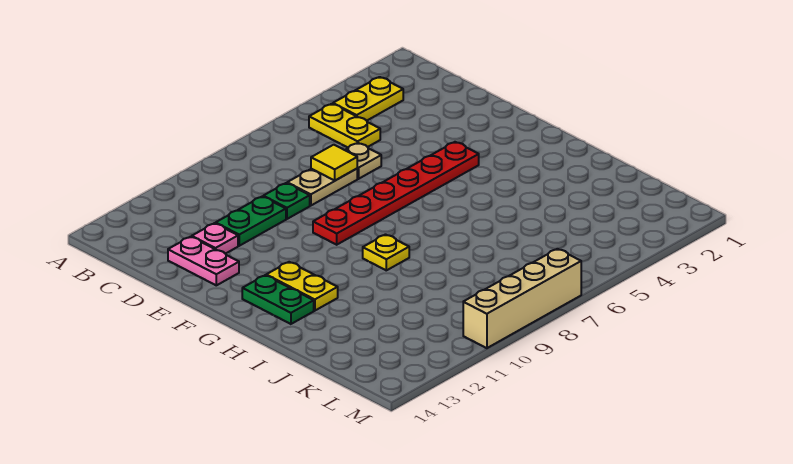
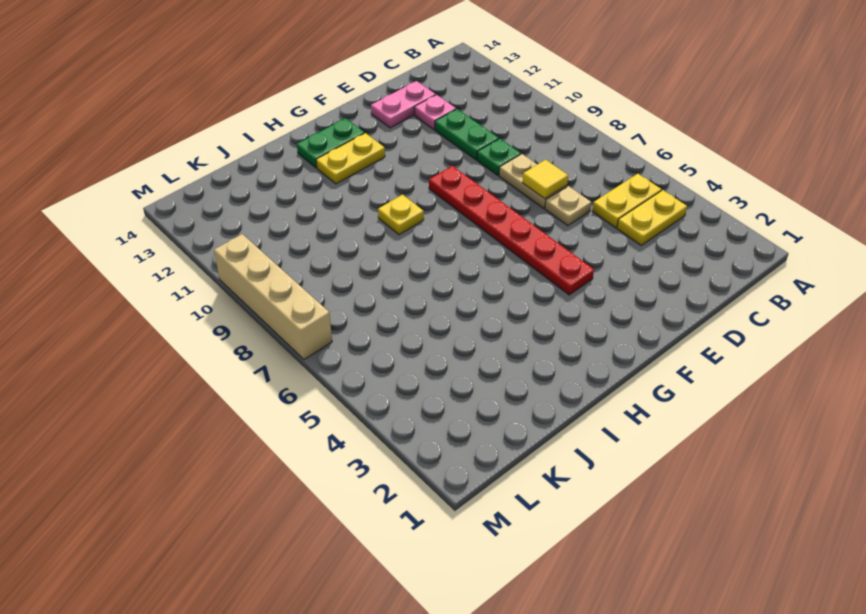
yellow 1x2 plate [333,77,403,121] -> yellow 1x2 plate turned to [617,190,687,245]

